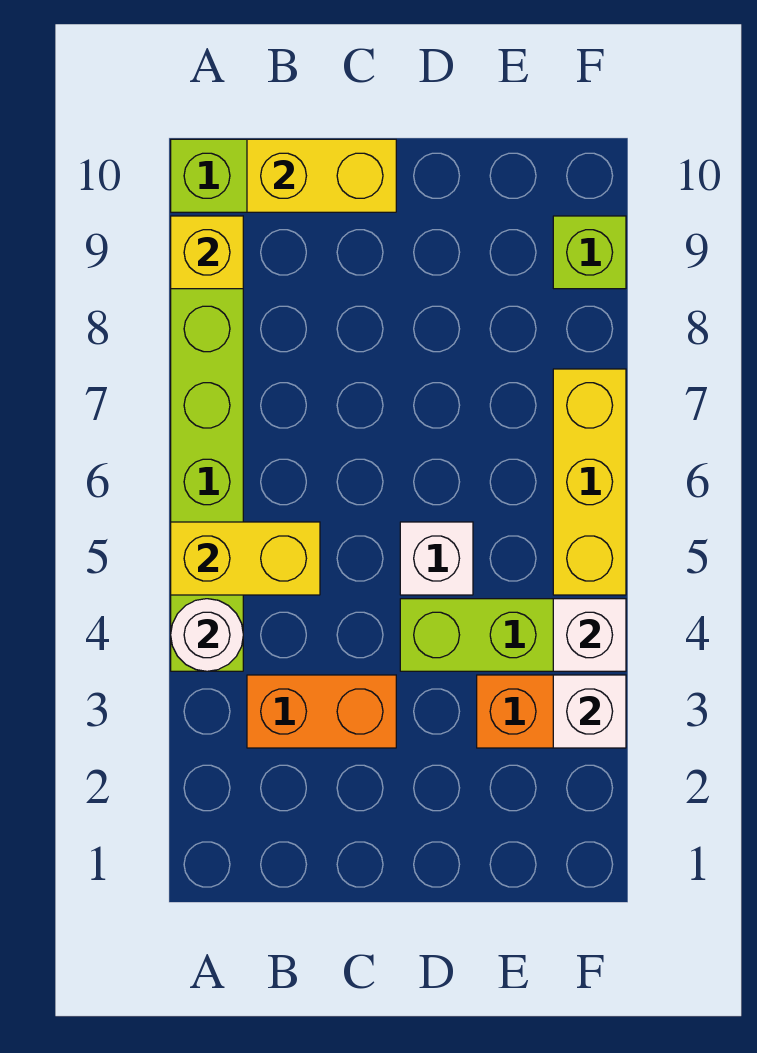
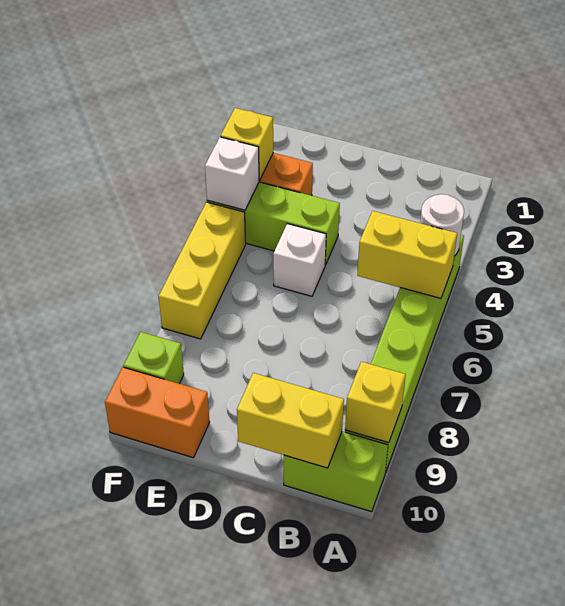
orange 1x2 brick [247,675,396,748] -> orange 1x2 brick moved to [105,367,210,458]
white 1x1 brick [553,675,626,748] -> yellow 1x1 brick [221,108,273,180]

